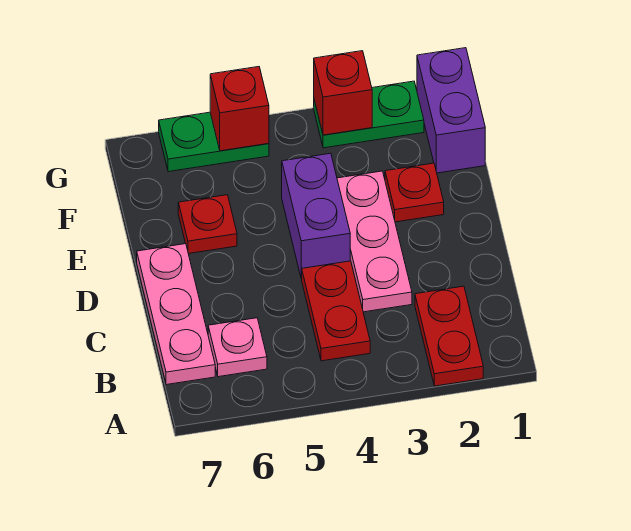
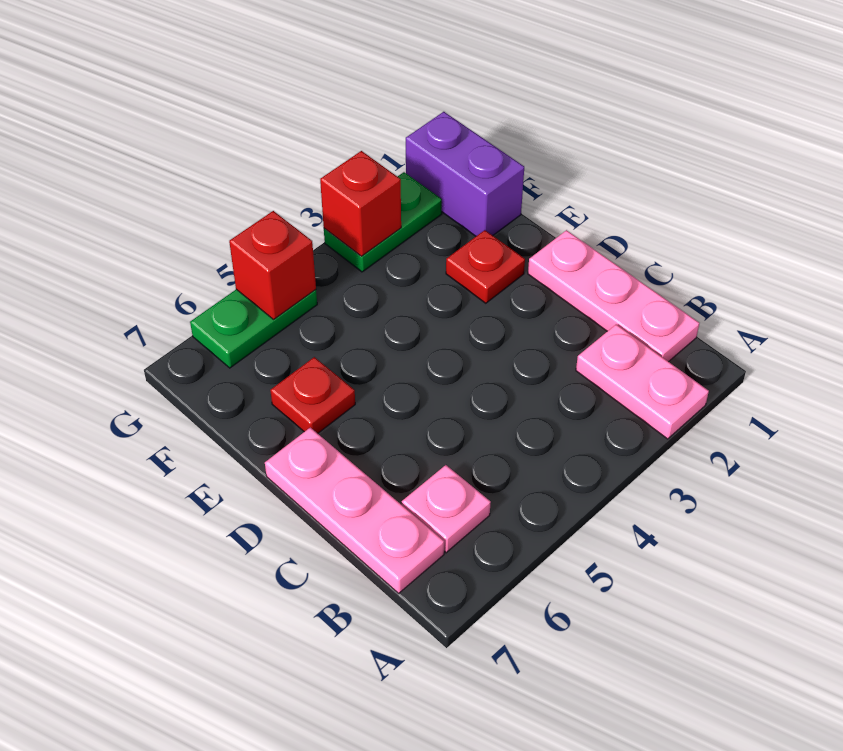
red 1x2 plate [415,286,483,386] -> pink 1x2 plate [576,324,709,439]
red 1x2 plate [302,261,370,361] -> none
pink 1x3 plate [337,171,412,312] -> pink 1x3 plate moved to [528,230,699,362]
purple 1x2 brick [282,153,350,279] -> none

